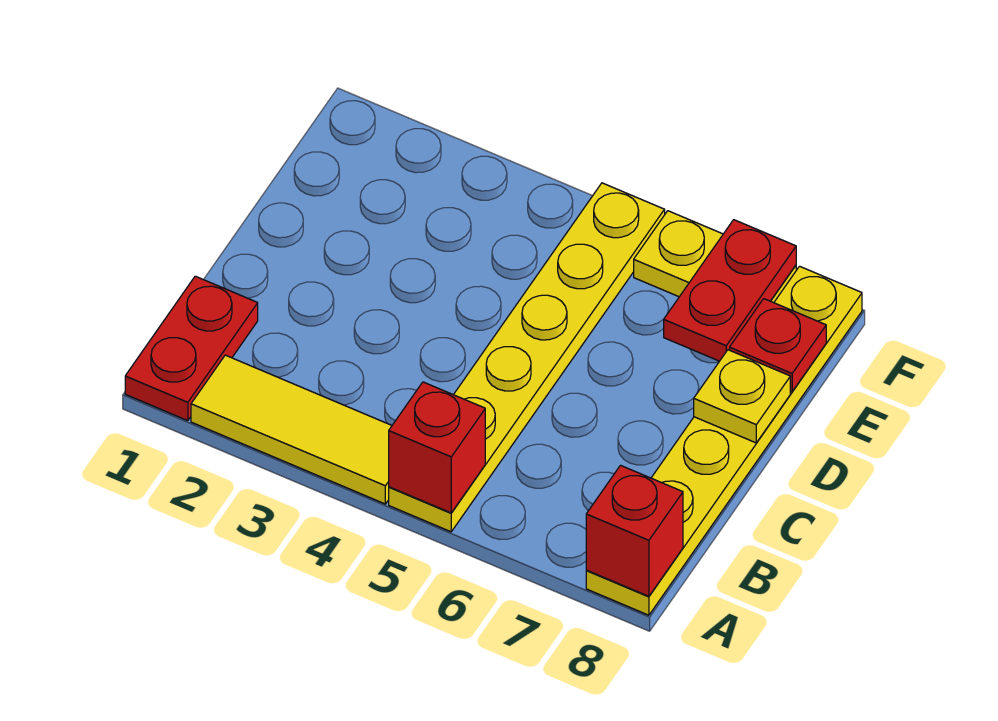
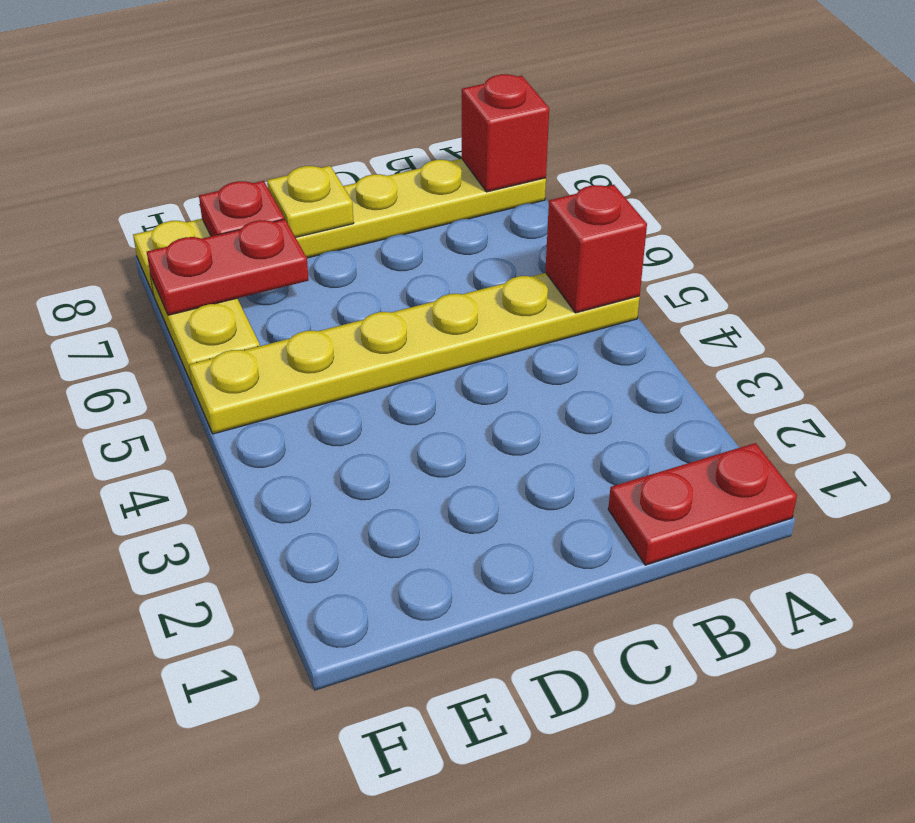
yellow 1x3 tile [191,355,392,504] -> none

